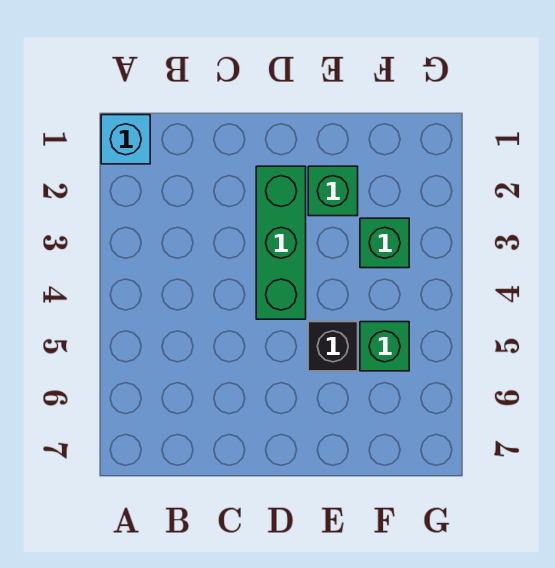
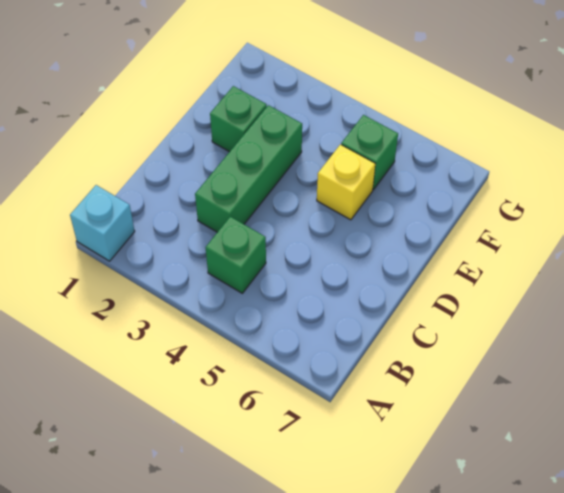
green 1x3 brick [256,166,306,319] -> green 1x3 brick turned to [195,105,302,232]
black 1x1 brick [308,322,358,371] -> yellow 1x1 brick [317,145,375,220]
green 1x1 brick [360,218,409,268] -> green 1x1 brick moved to [206,217,266,293]

